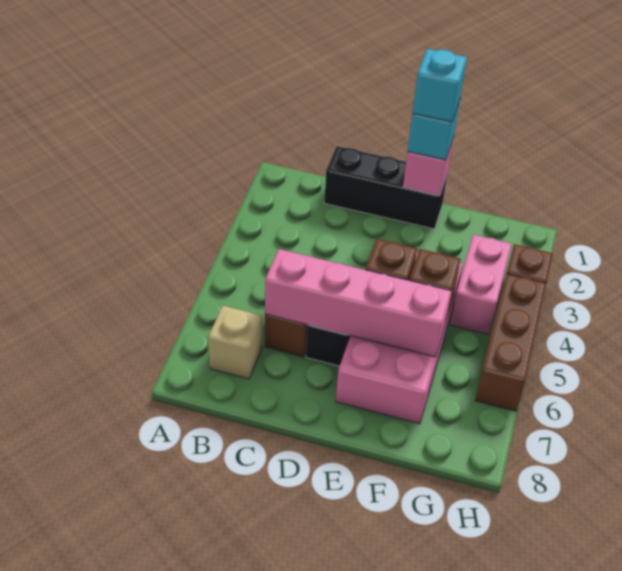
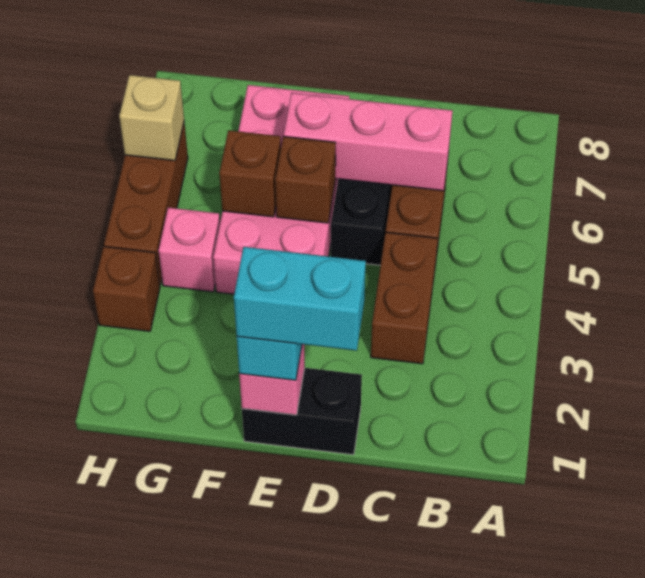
tan 1x1 brick [208,306,262,379] -> tan 1x1 brick moved to [119,75,184,161]
black 1x3 brick [324,146,448,229] -> black 1x2 brick [242,368,362,455]
none -> brown 1x2 brick [371,232,438,364]
pink 1x4 brick [265,249,451,357] -> pink 1x3 brick [284,93,452,191]
cyan 1x1 brick [413,49,467,122] -> cyan 1x2 brick [234,247,366,351]
pink 1x2 brick [450,235,512,335] -> pink 1x1 brick [158,208,220,292]

